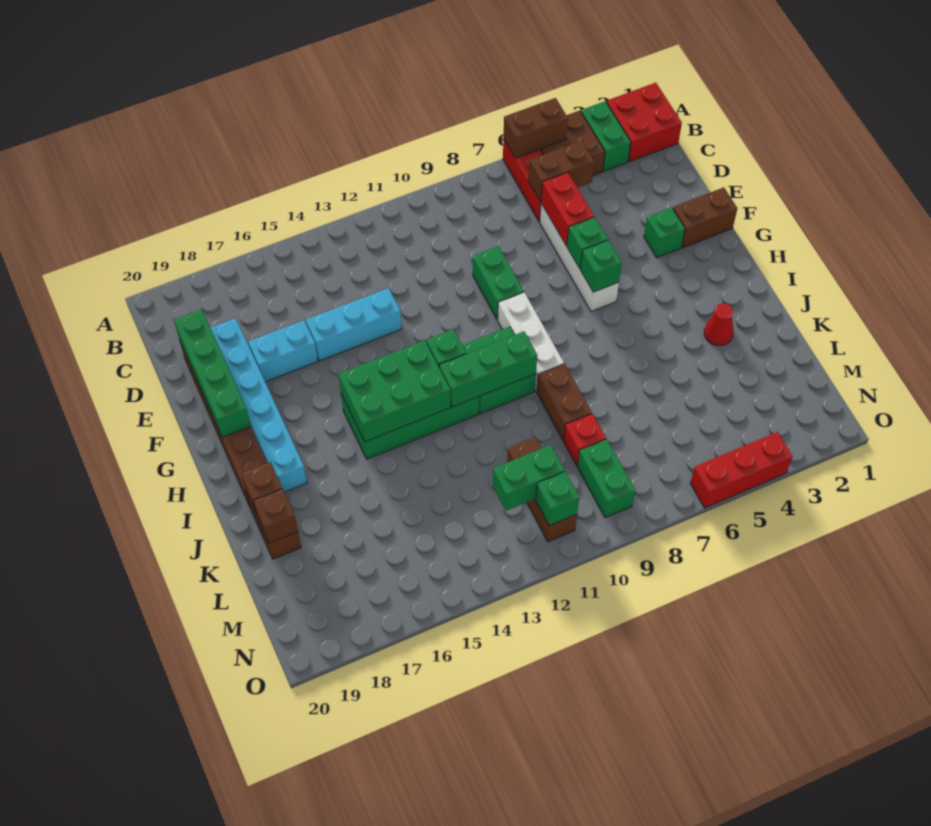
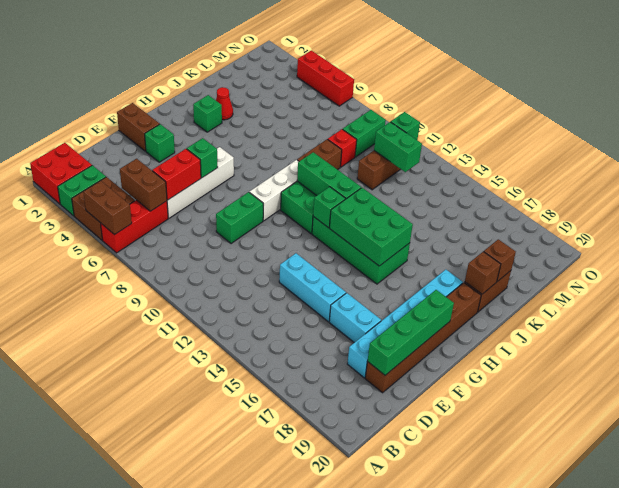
green 1x1 brick [580,240,622,292] -> green 1x1 brick moved to [193,95,222,132]

